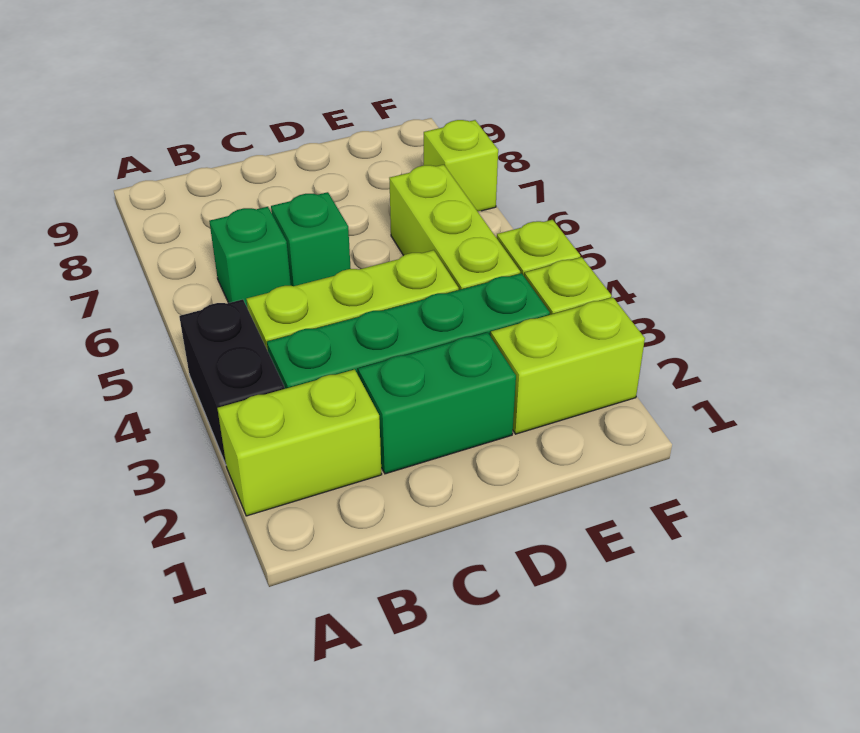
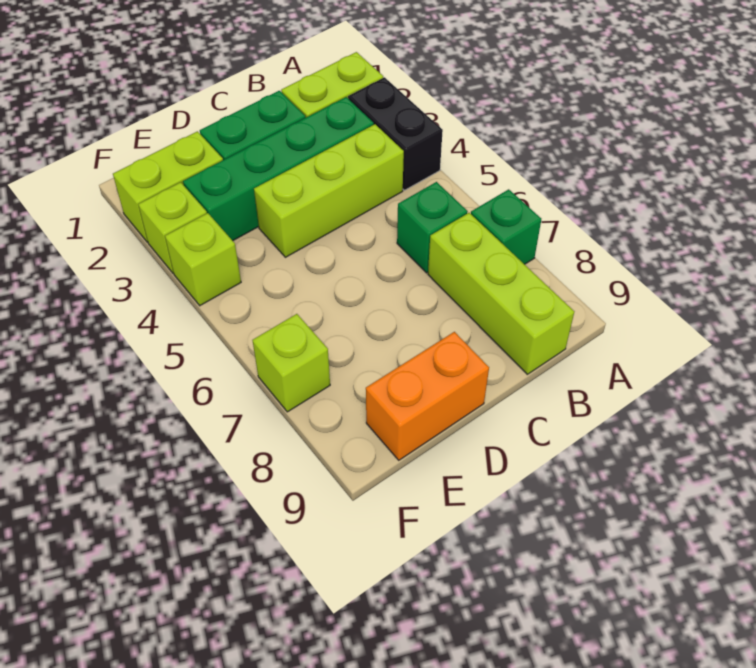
green 1x1 brick [271,192,351,286] -> green 1x1 brick moved to [471,189,541,264]
none -> orange 1x2 brick [366,332,489,460]
lime 1x3 brick [389,165,520,290] -> lime 1x3 brick moved to [428,213,574,374]

